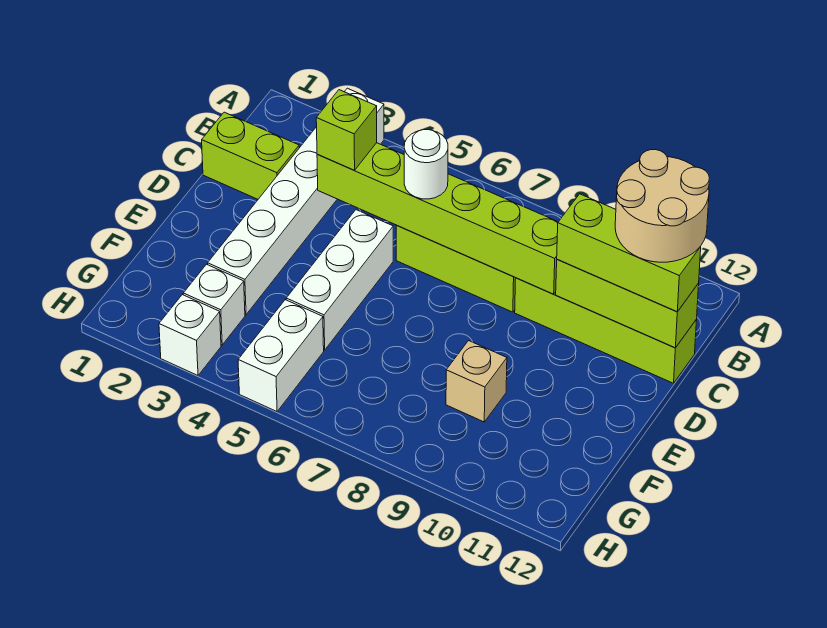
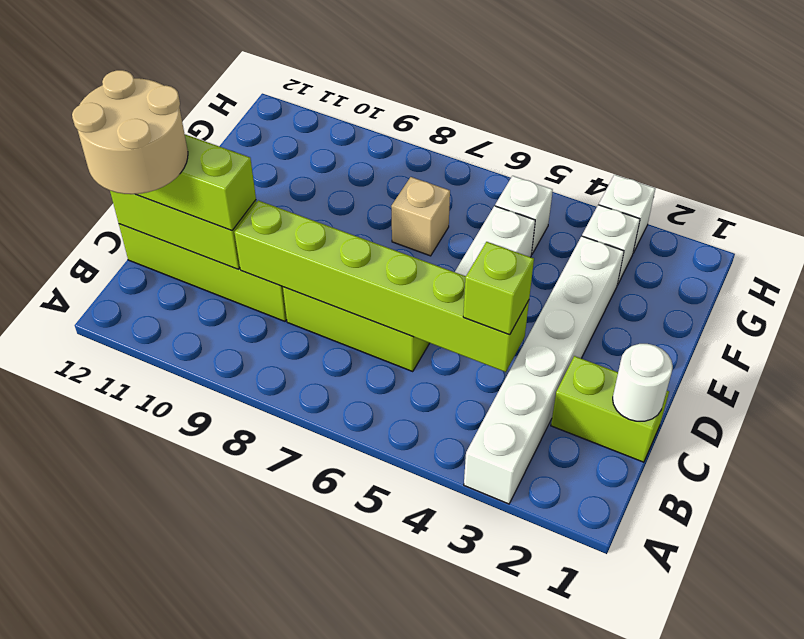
white 1x1 round brick [404,130,448,199] -> white 1x1 round brick moved to [613,344,673,421]
tan 1x1 brick [446,341,507,422] -> tan 1x1 brick moved to [391,177,450,256]
white 1x2 brick [238,300,324,412] -> white 1x1 brick [495,176,553,255]

